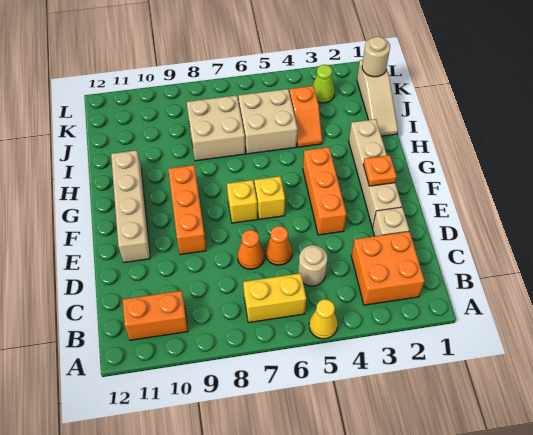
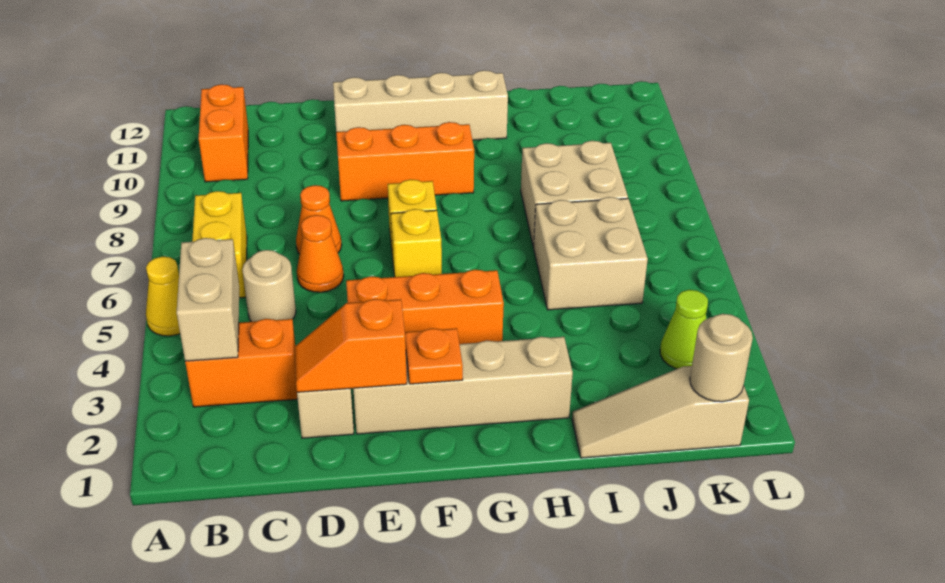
orange 2x2 brick [351,231,425,305] -> orange 1x2 brick [185,319,298,407]
none -> tan 1x2 brick [177,238,239,361]
orange 1x2 slope [289,86,322,147] -> orange 1x2 slope moved to [295,299,407,392]

